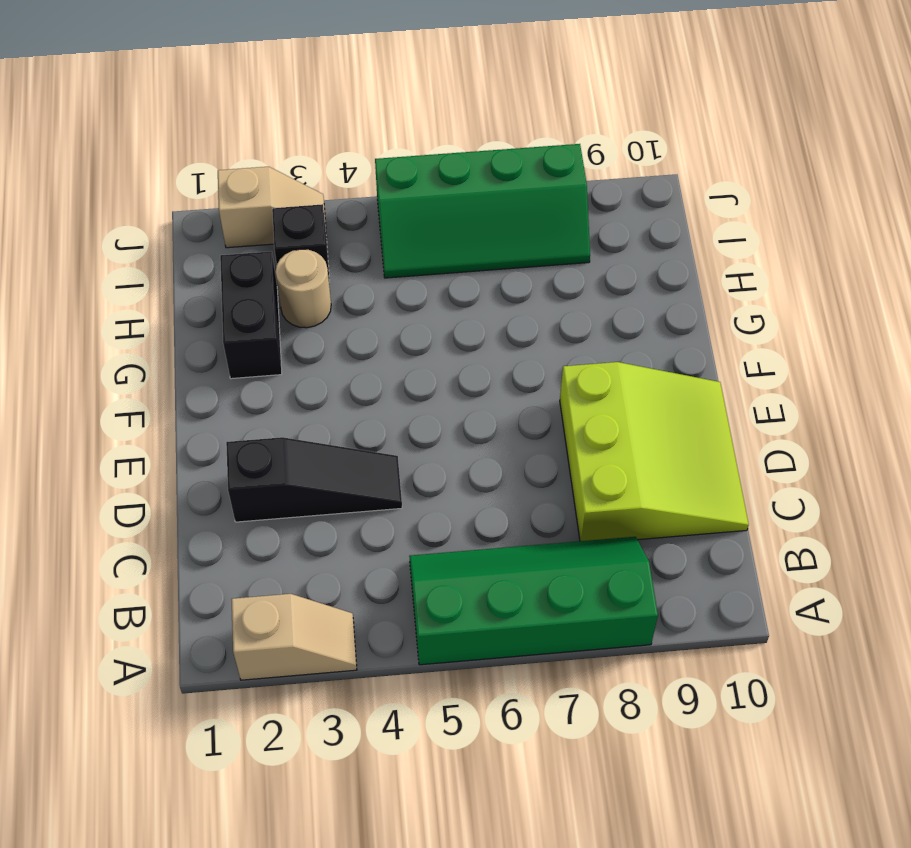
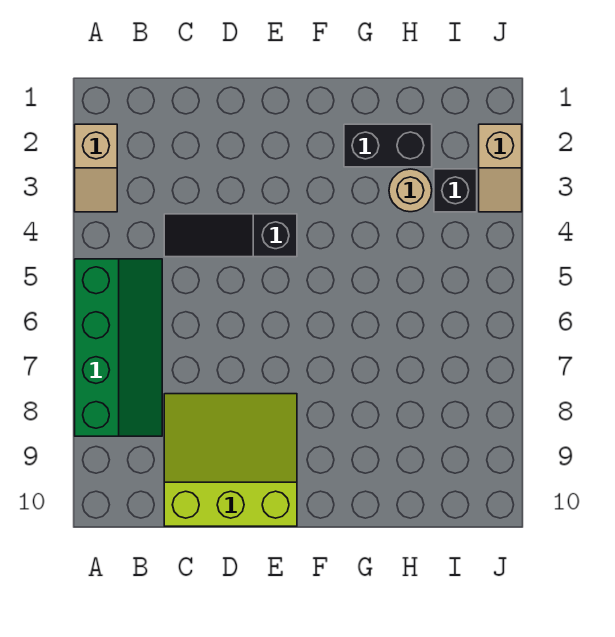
lime 3x3 slope [560,362,749,541] -> lime 3x3 slope turned to [164,394,297,526]
black 1x3 slope [226,437,402,522] -> black 1x3 slope turned to [164,214,297,257]
green 2x4 slope [375,144,590,278] -> none

